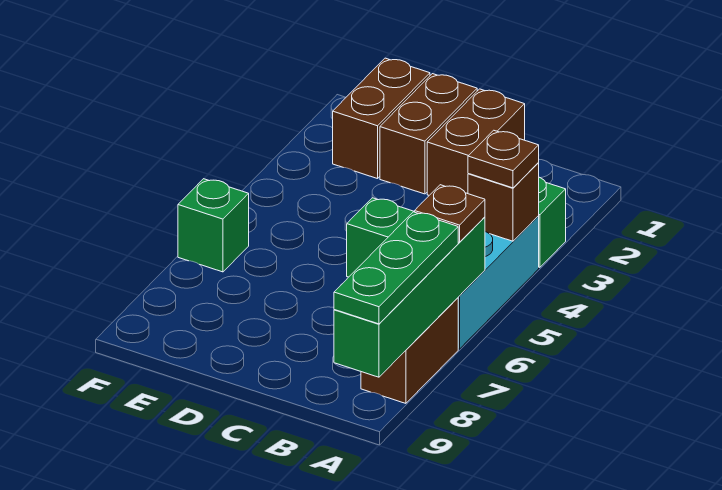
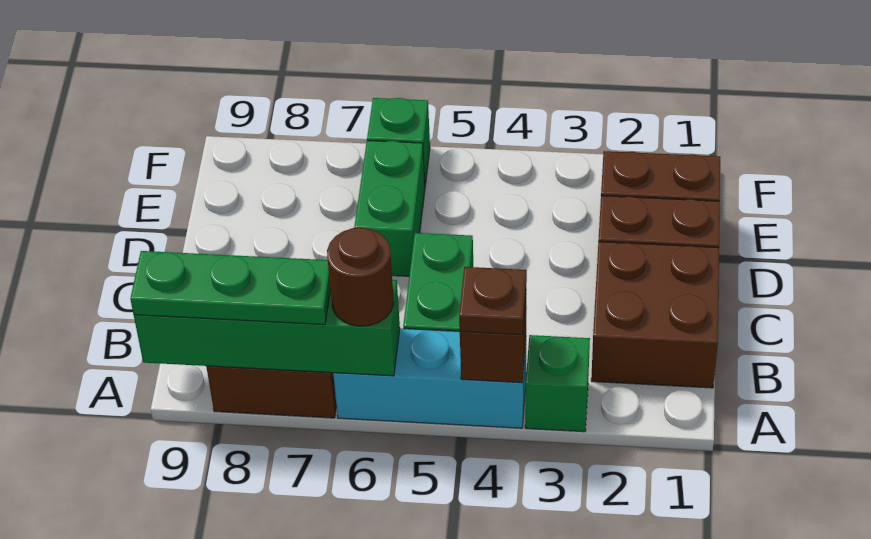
brown 1x1 plate [415,185,485,242] -> brown 1x1 round brick [327,227,394,326]
brown 1x2 brick [427,89,525,195] -> brown 2x2 brick [591,242,719,388]
none -> green 1x2 brick [354,140,425,276]

